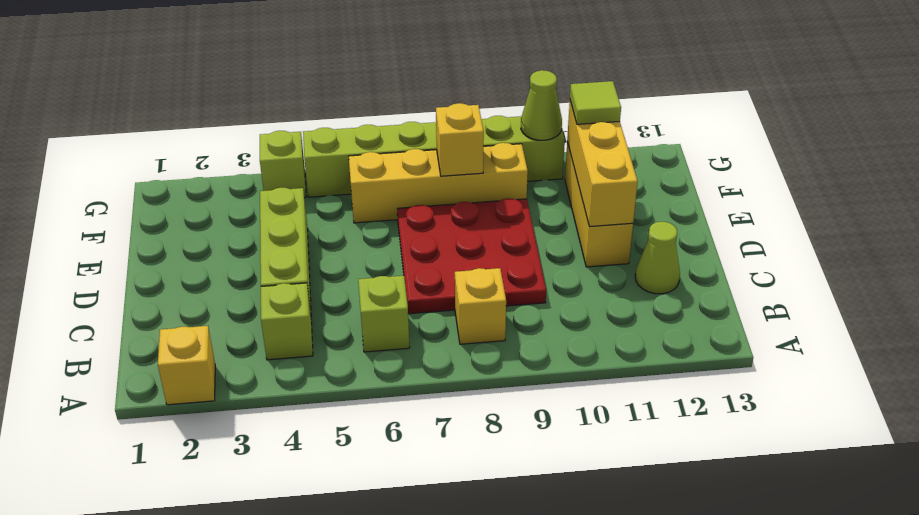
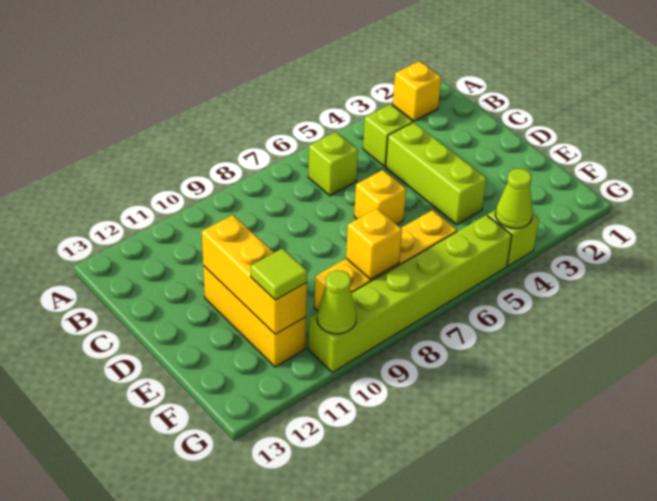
yellow 1x1 brick [455,268,506,344] -> yellow 1x1 brick moved to [354,170,406,224]
red 3x3 plate [397,198,546,314] -> none
lime 1x1 cone [635,222,680,294] -> lime 1x1 cone moved to [496,168,533,229]

